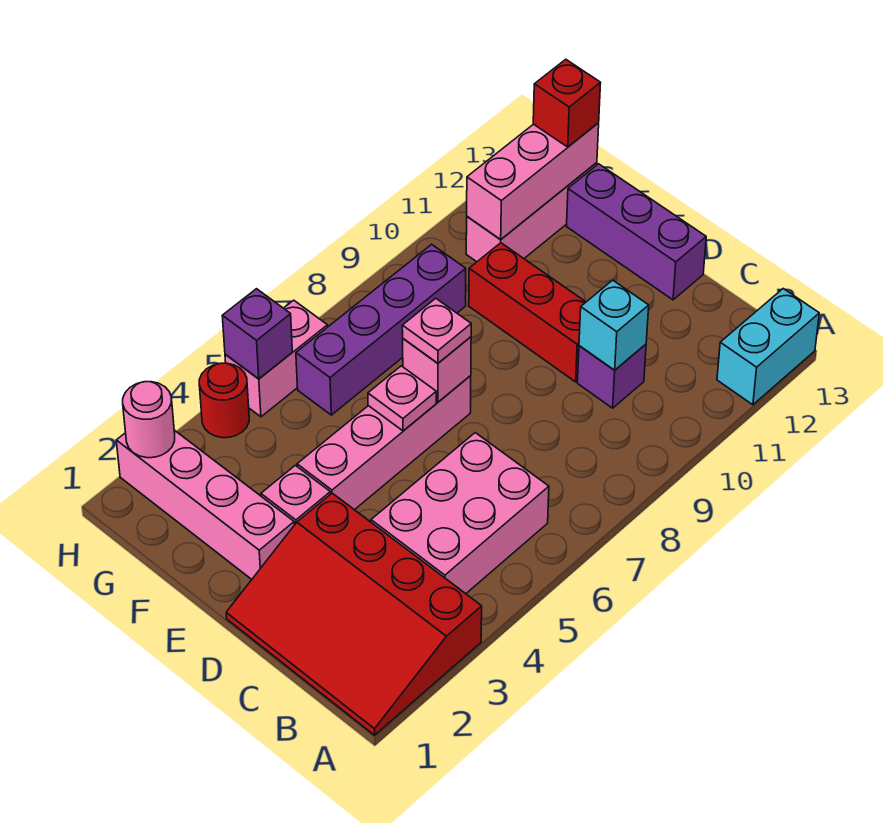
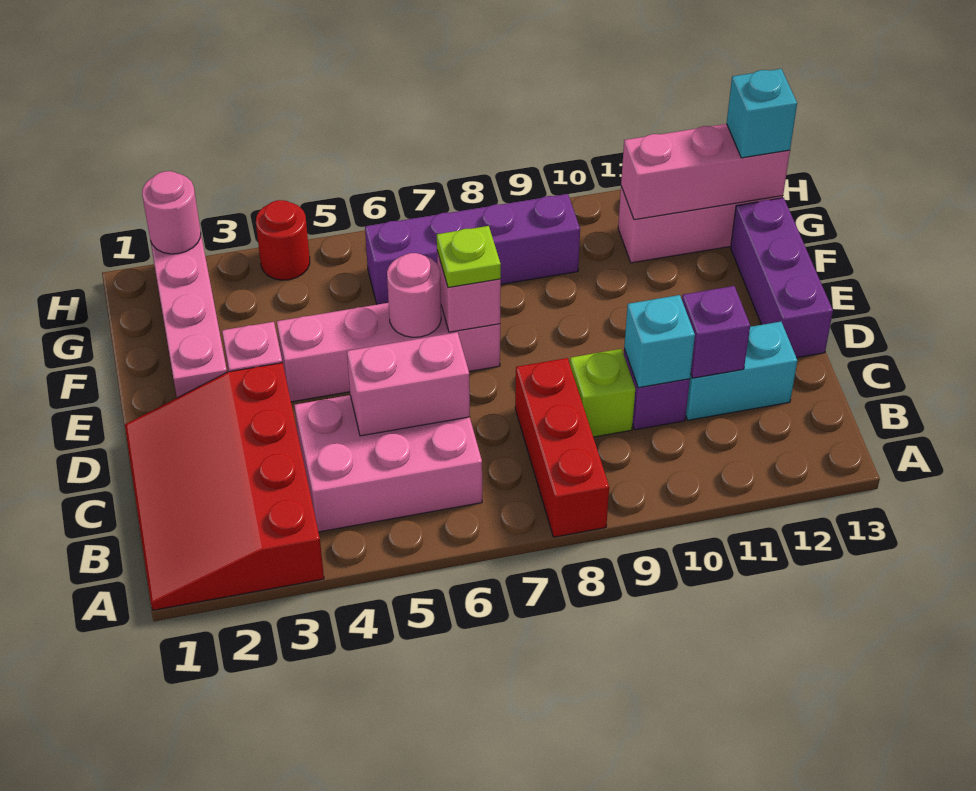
cyan 1x2 brick [717,289,819,405] -> cyan 1x2 brick moved to [686,322,797,420]
none -> lime 1x1 brick [570,349,635,437]
red 1x3 brick [469,243,586,382] -> red 1x3 brick moved to [515,358,609,537]
pink 1x1 plate [368,366,436,431] -> pink 1x1 round brick [387,253,441,337]
pink 1x1 plate [402,298,471,363] -> lime 1x1 plate [437,226,501,288]
red 1x1 brick [533,59,601,147] -> cyan 1x1 brick [727,69,797,158]
pink 1x2 brick [225,300,328,417] -> pink 1x2 brick moved to [347,332,470,436]
purple 1x1 brick [222,289,292,379] -> purple 1x1 brick moved to [682,286,750,378]

